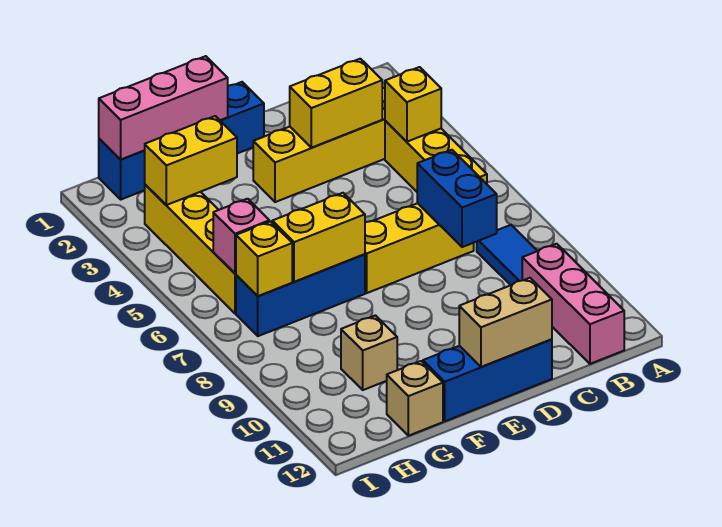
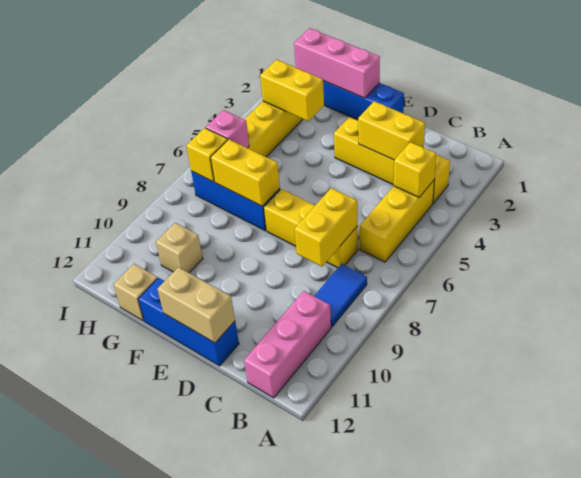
blue 1x2 brick [417,150,497,247] -> yellow 1x2 brick [295,188,358,266]

